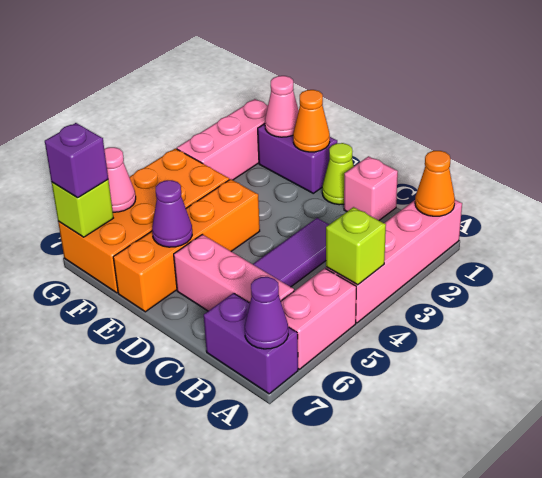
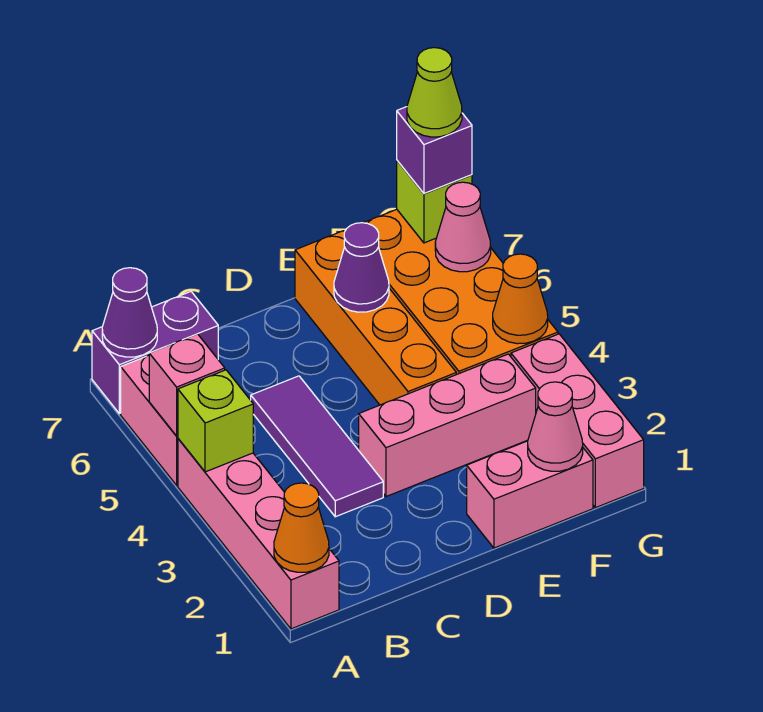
pink 1x3 brick [174,234,294,311] -> pink 1x3 brick moved to [359,354,536,496]
pink 1x1 brick [344,156,398,220] -> pink 1x1 brick moved to [149,334,225,436]
lime 1x1 cone [322,143,354,205] -> lime 1x1 cone moved to [407,48,462,137]
purple 1x2 brick [258,124,337,193] -> pink 1x2 brick [467,441,593,548]
orange 1x1 cone [293,90,330,152] -> orange 1x1 cone moved to [493,254,548,344]

